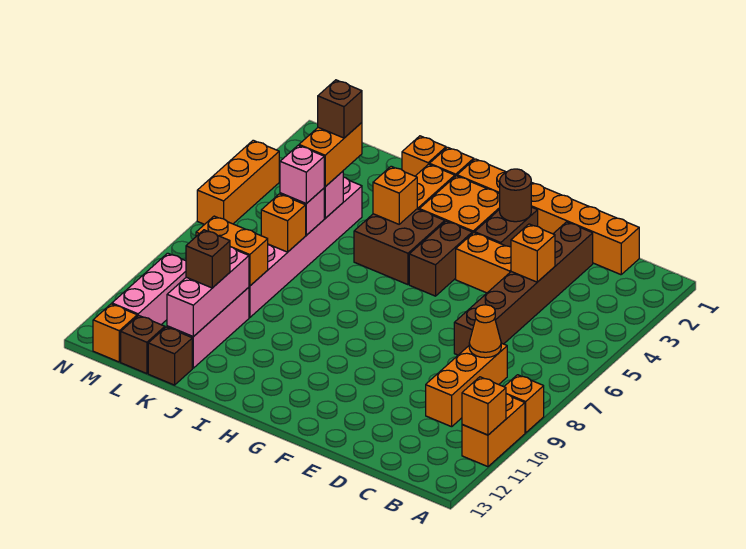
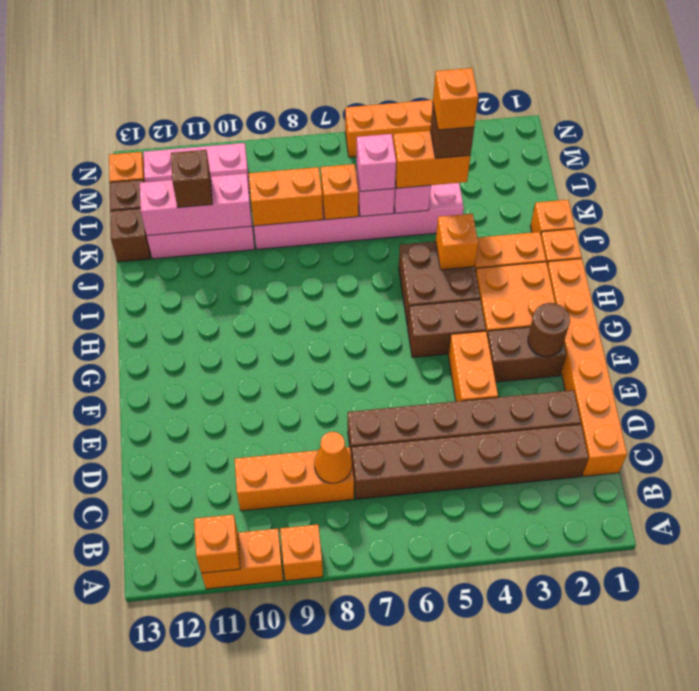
none -> brown 1x6 brick [352,424,588,499]
orange 1x1 brick [511,224,555,282] -> orange 1x1 brick moved to [433,68,478,130]
orange 1x2 brick [196,216,268,286] -> orange 1x2 brick turned to [249,167,323,226]

